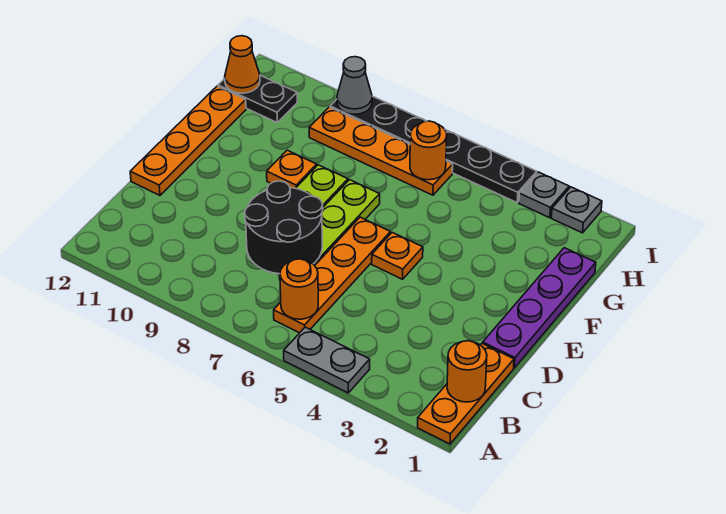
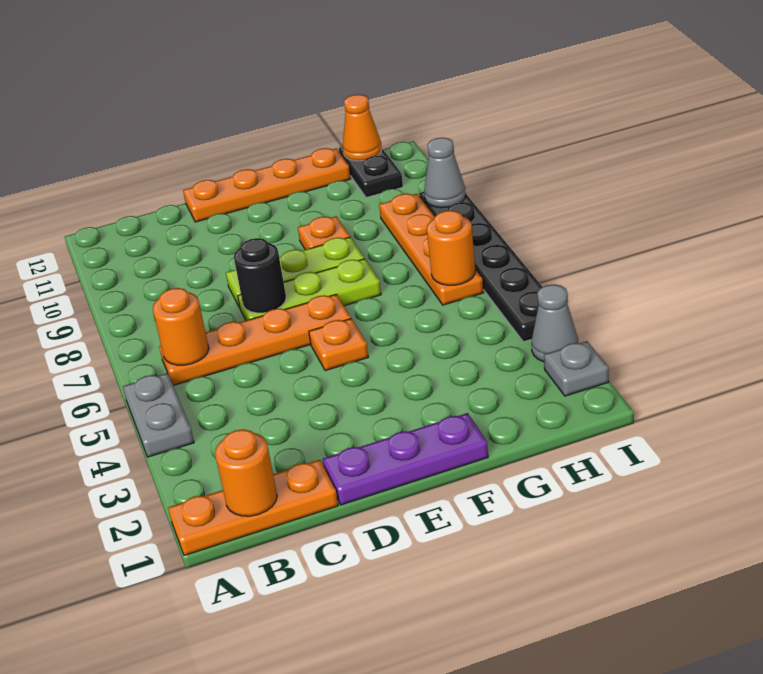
black 2x2 round brick [245,181,323,274] -> black 1x1 round brick [234,238,286,313]
purple 1x4 plate [483,248,596,368] -> purple 1x3 plate [322,413,488,505]
grey 1x1 plate [519,172,569,218] -> grey 1x1 cone [531,284,578,362]

